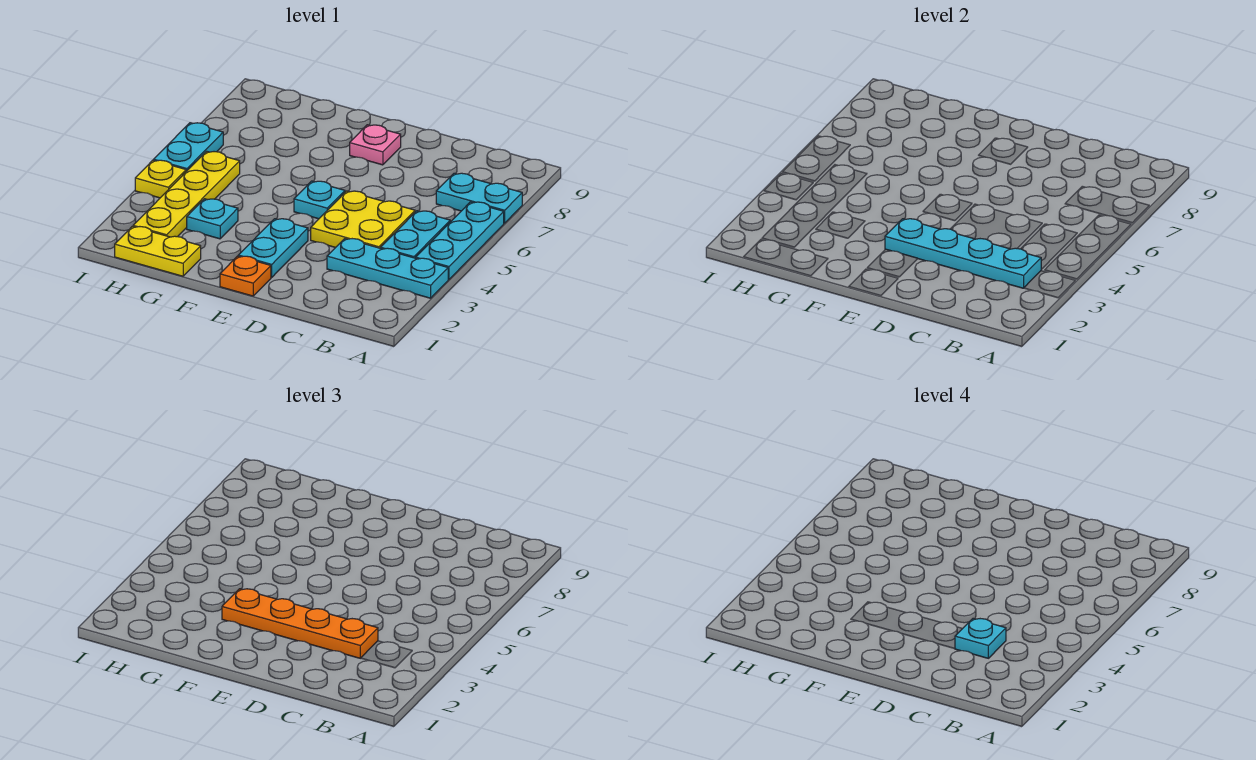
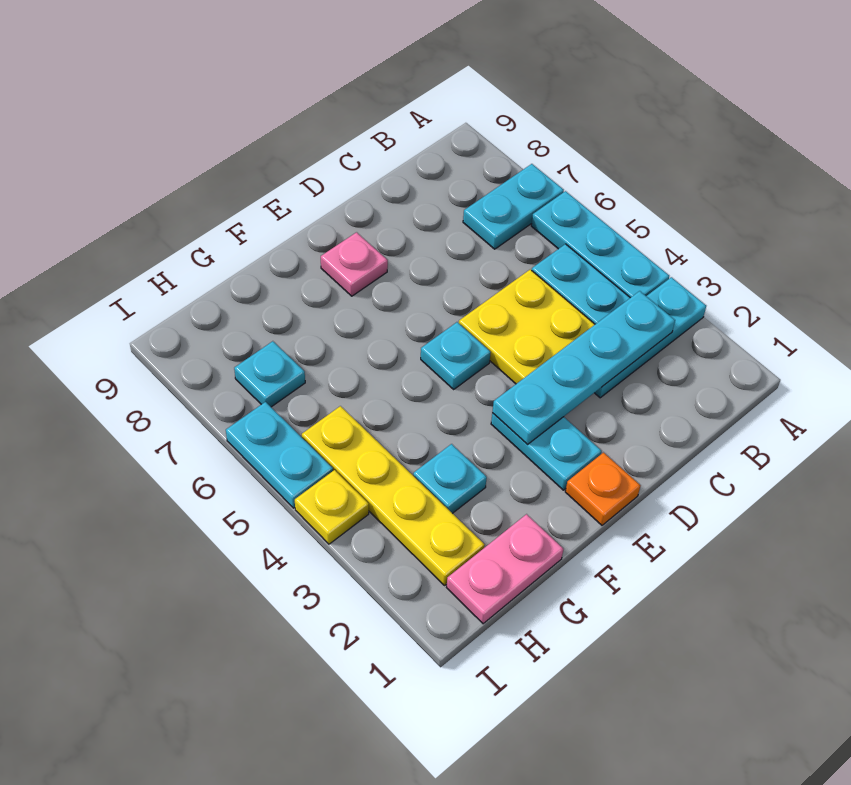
orange 1x4 plate [222,589,378,658] -> none
cyan 1x1 plate [955,619,1006,658] -> cyan 1x1 plate moved to [234,341,305,407]
yellow 1x2 plate [115,226,201,276] -> pink 1x2 plate [446,514,564,624]

